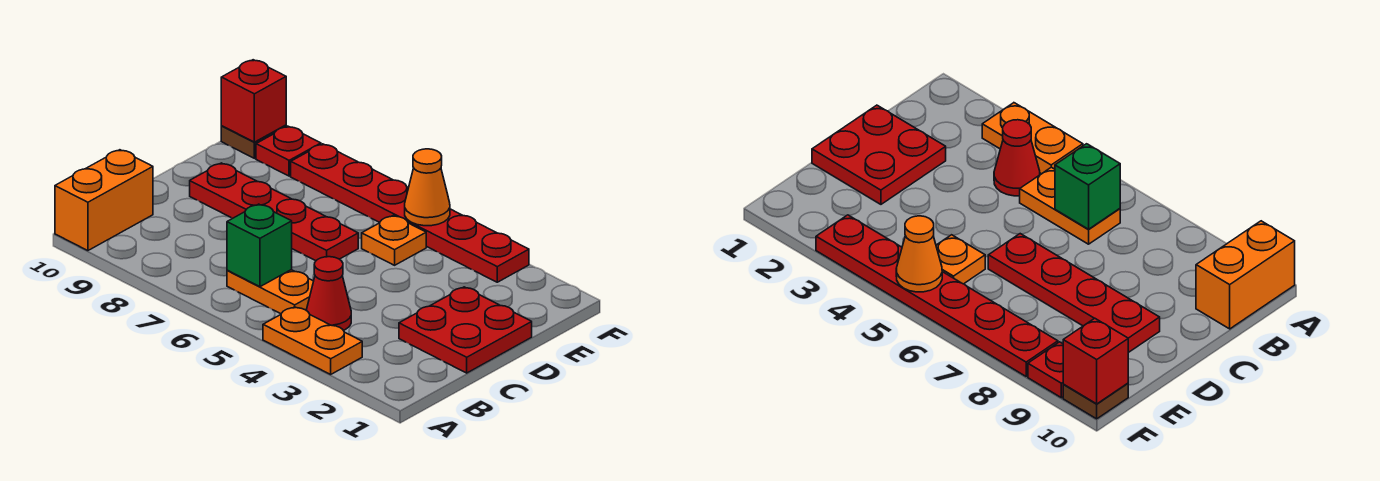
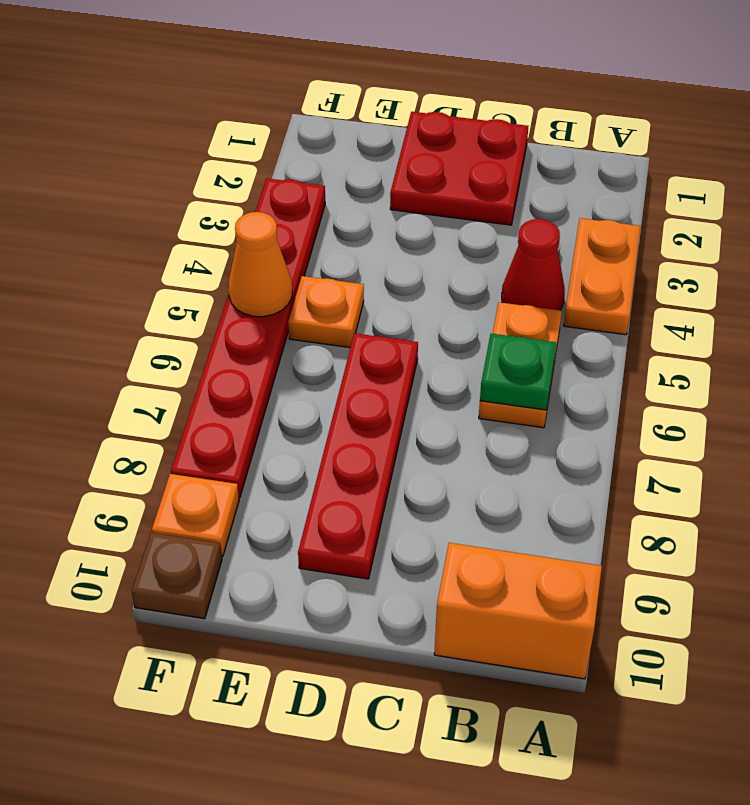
green 1x1 brick [227,204,292,287] -> green 1x1 plate [480,333,556,410]
red 1x1 plate [256,126,321,176] -> orange 1x1 plate [152,474,239,557]
red 1x1 brick [221,60,286,142] -> none

